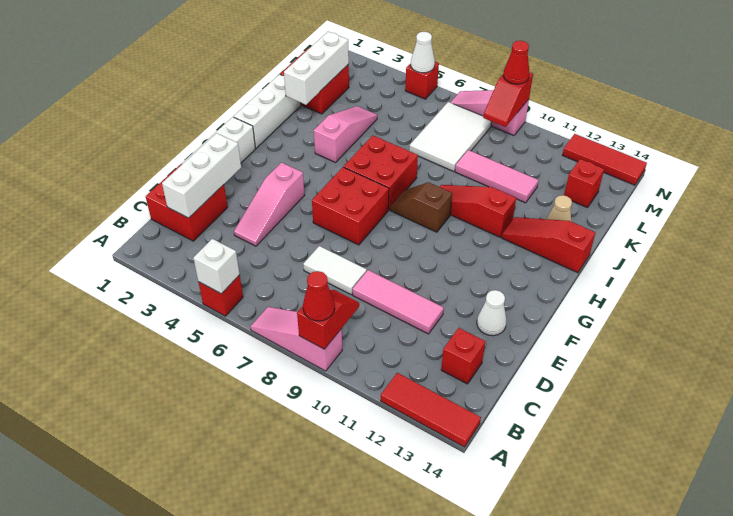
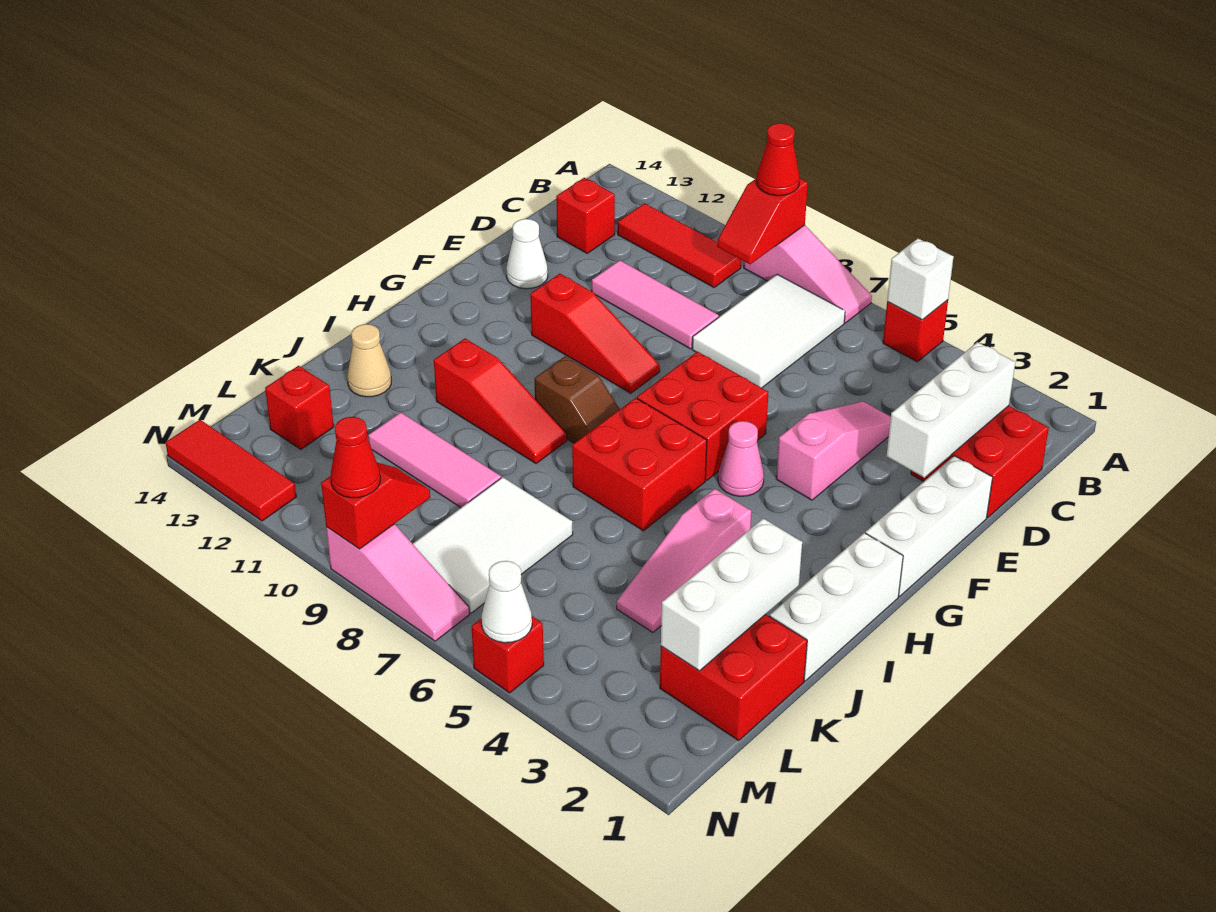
red 1x3 tile [381,373,481,447] -> red 1x3 tile moved to [618,203,741,287]
white 1x2 tile [303,246,367,295] -> white 2x3 tile [692,274,845,388]
none -> pink 1x1 cone [718,421,764,496]
red 1x3 slope [501,217,596,273] -> red 1x3 slope moved to [530,274,660,393]

